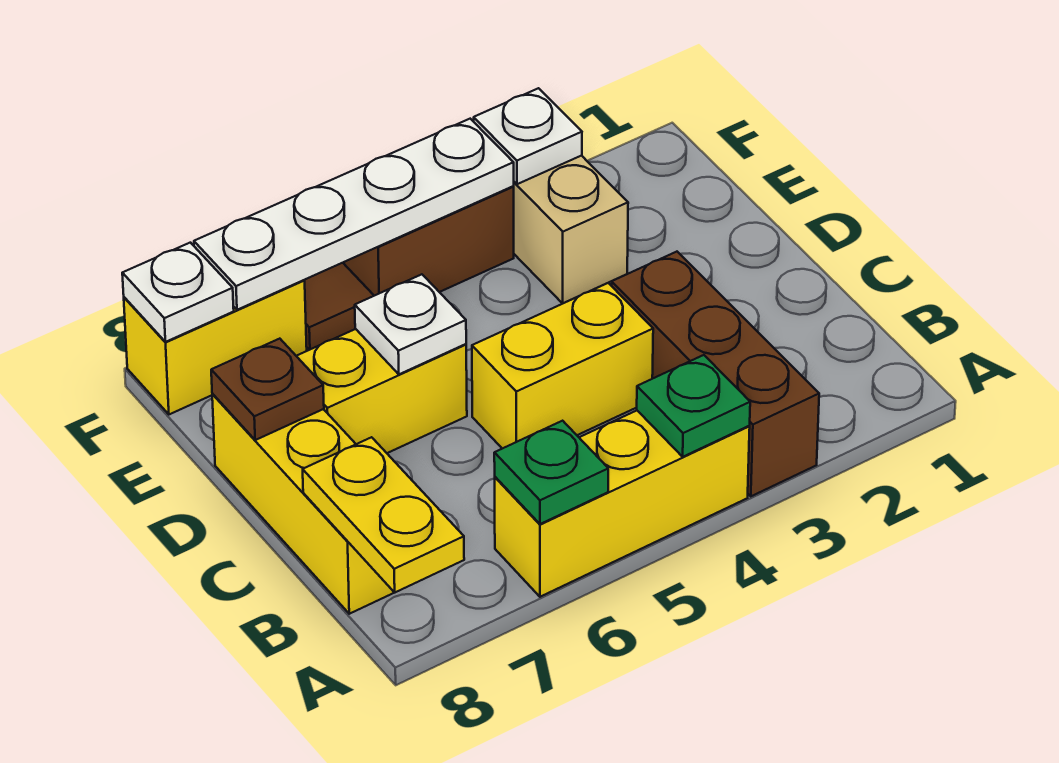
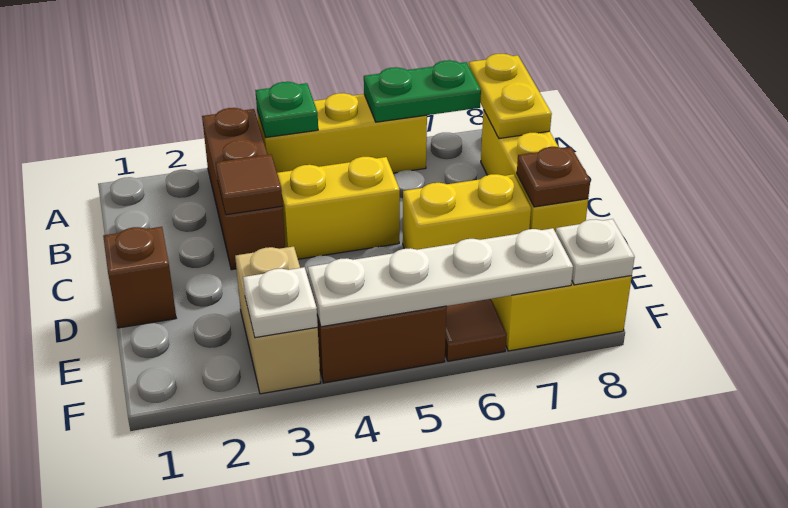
green 1x1 plate [494,421,608,524] -> green 1x2 plate [364,60,481,122]
none -> brown 1x1 tile [216,155,283,215]
none -> brown 1x1 brick [103,227,176,328]
white 1x1 plate [355,274,466,374] -> none

